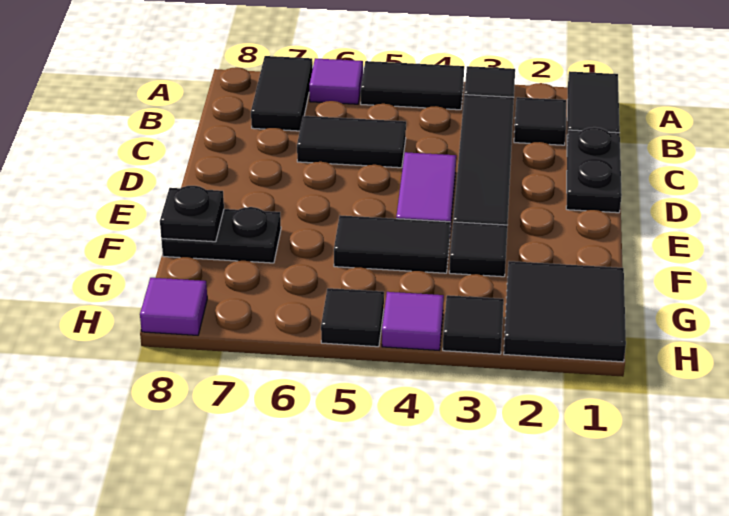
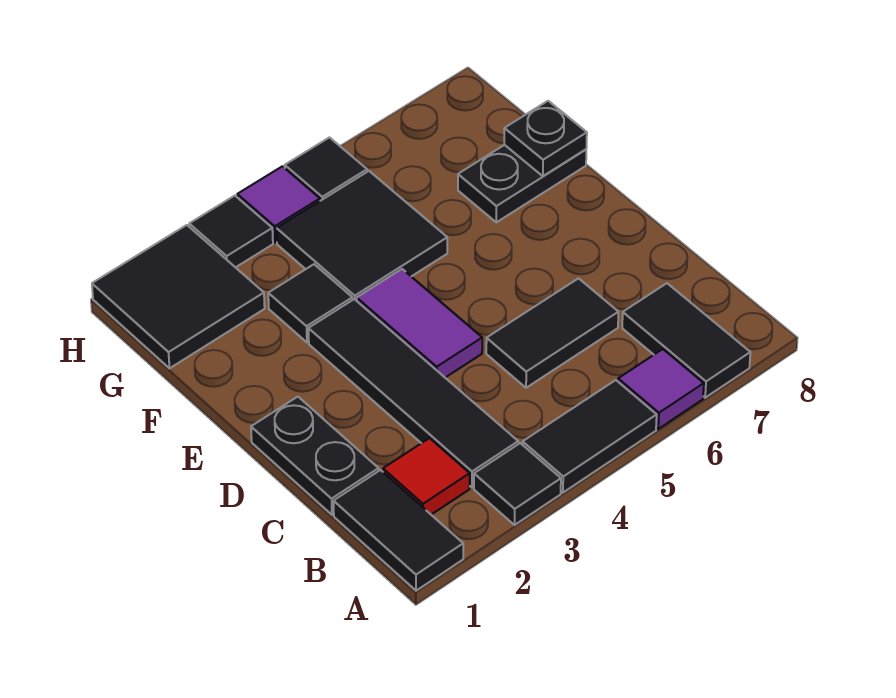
black 1x1 tile [514,97,566,145] -> red 1x1 tile [383,438,470,515]
black 1x2 tile [334,216,450,273] -> black 2x2 tile [277,171,447,301]
purple 1x1 tile [140,278,207,335] -> none

